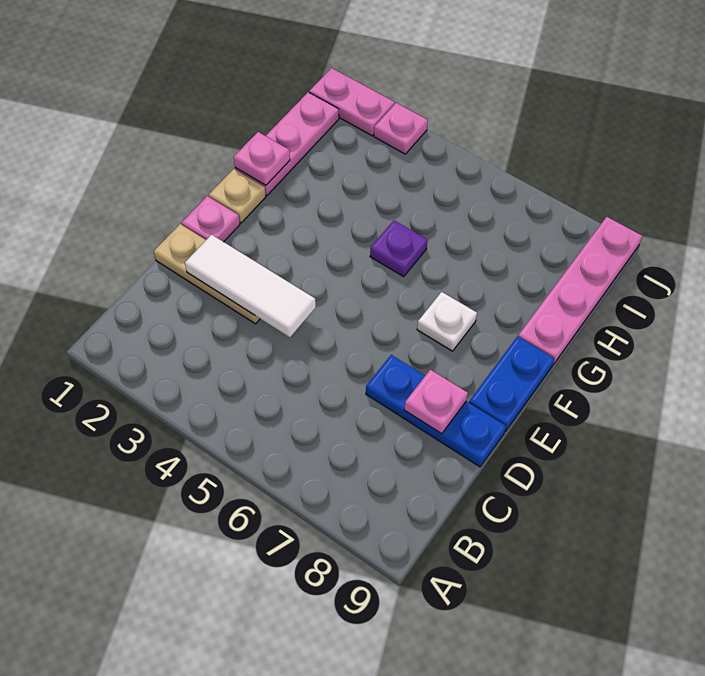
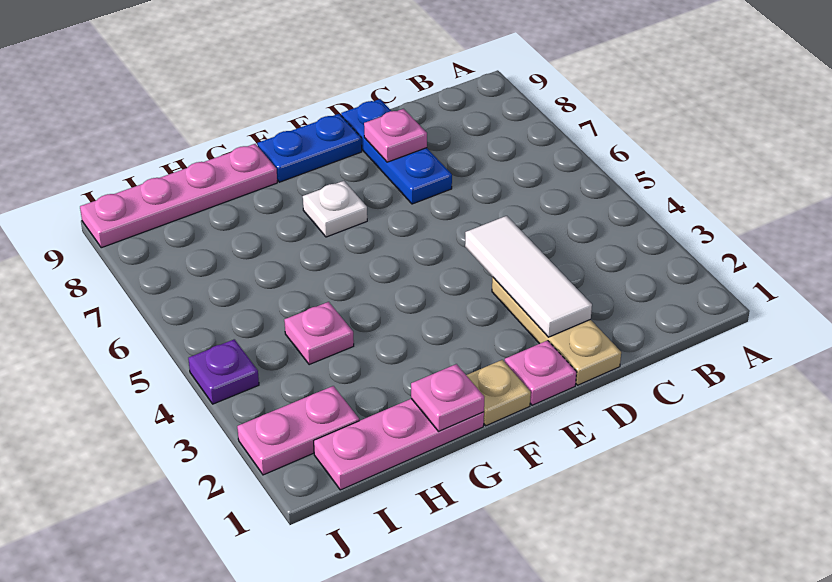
purple 1x1 plate [370,220,428,276] -> purple 1x1 plate moved to [188,339,259,404]
pink 1x2 plate [309,68,395,136] -> pink 1x2 plate turned to [237,386,359,475]
pink 1x1 plate [374,103,428,154] -> pink 1x1 plate moved to [284,302,354,365]

